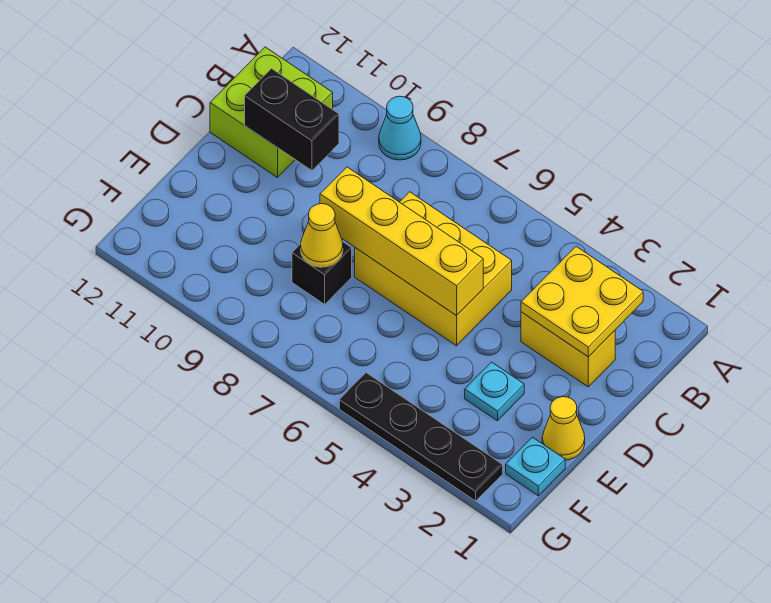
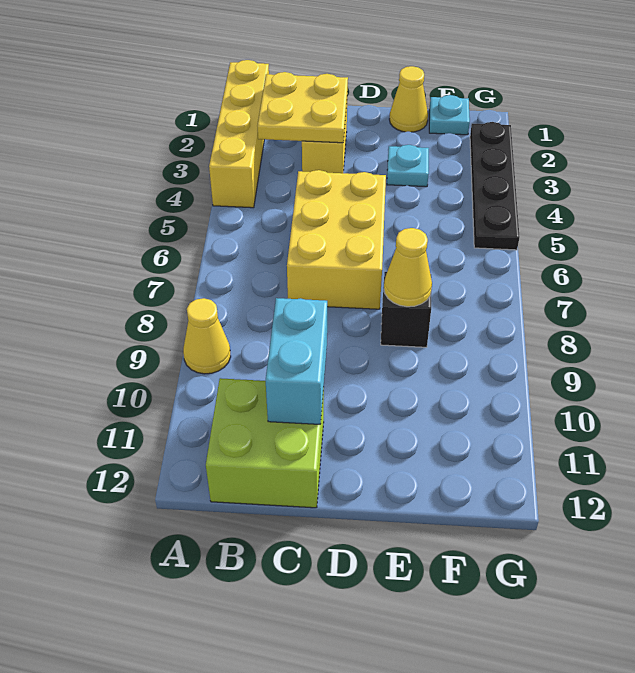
cyan 1x1 cone [379,96,421,160] -> yellow 1x1 cone [183,298,231,374]
black 1x2 brick [245,69,339,171] -> cyan 1x2 brick [265,298,327,424]
yellow 1x4 brick [320,167,483,316] -> yellow 1x4 brick moved to [209,60,269,208]

